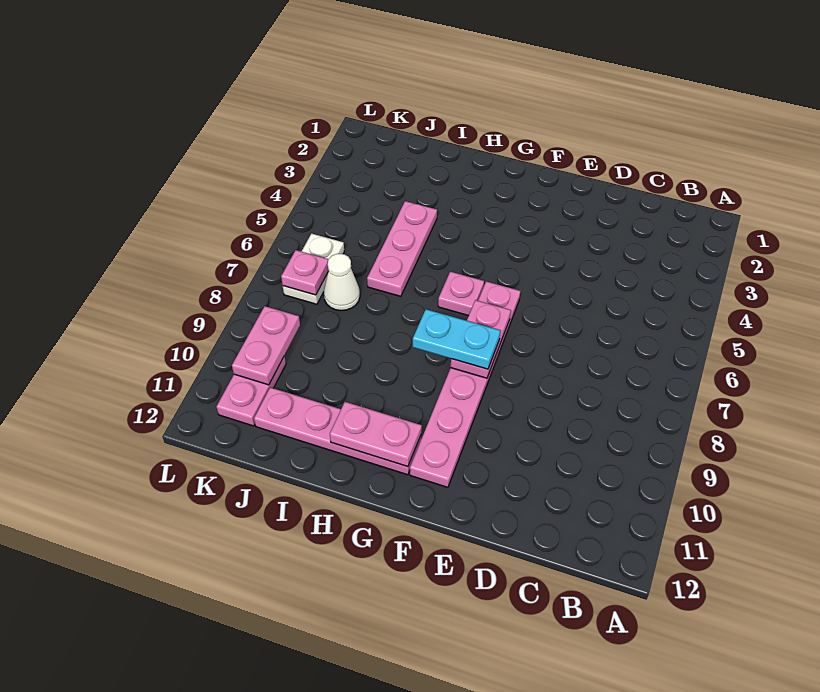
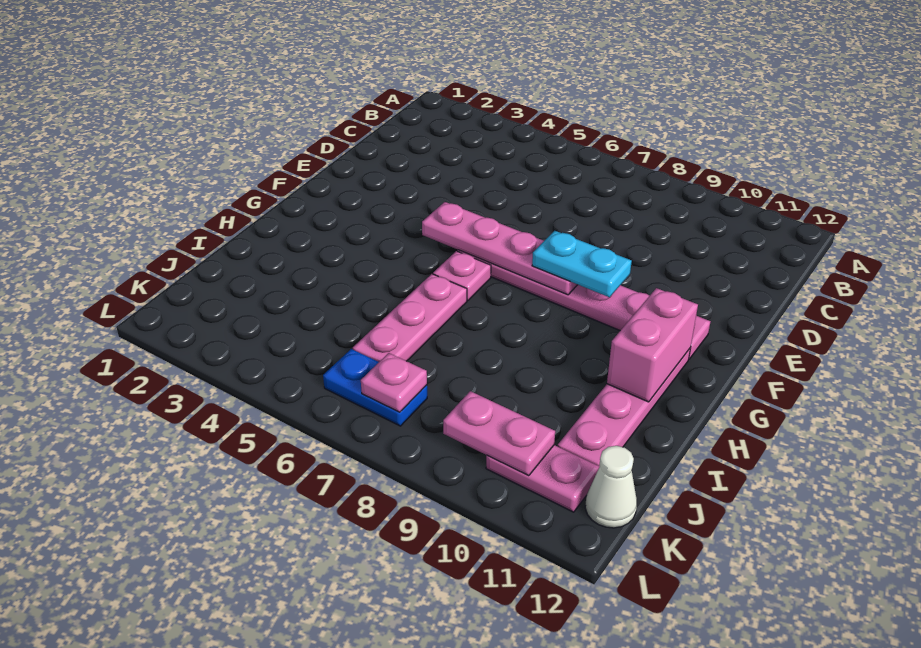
pink 1x2 plate [451,300,511,378] -> pink 1x4 plate [422,202,578,295]
cyan 1x2 plate [413,309,500,369] -> cyan 1x2 plate turned to [532,231,632,297]
pink 1x2 plate [330,402,422,467] -> pink 1x2 brick [607,288,698,402]
pink 1x3 plate [367,201,437,296] -> pink 1x3 plate turned to [353,274,467,362]
white 1x1 cone [324,254,360,311] -> white 1x1 cone moved to [585,446,637,528]
white 1x2 plate [283,234,344,304] -> blue 1x2 plate [323,349,427,426]

